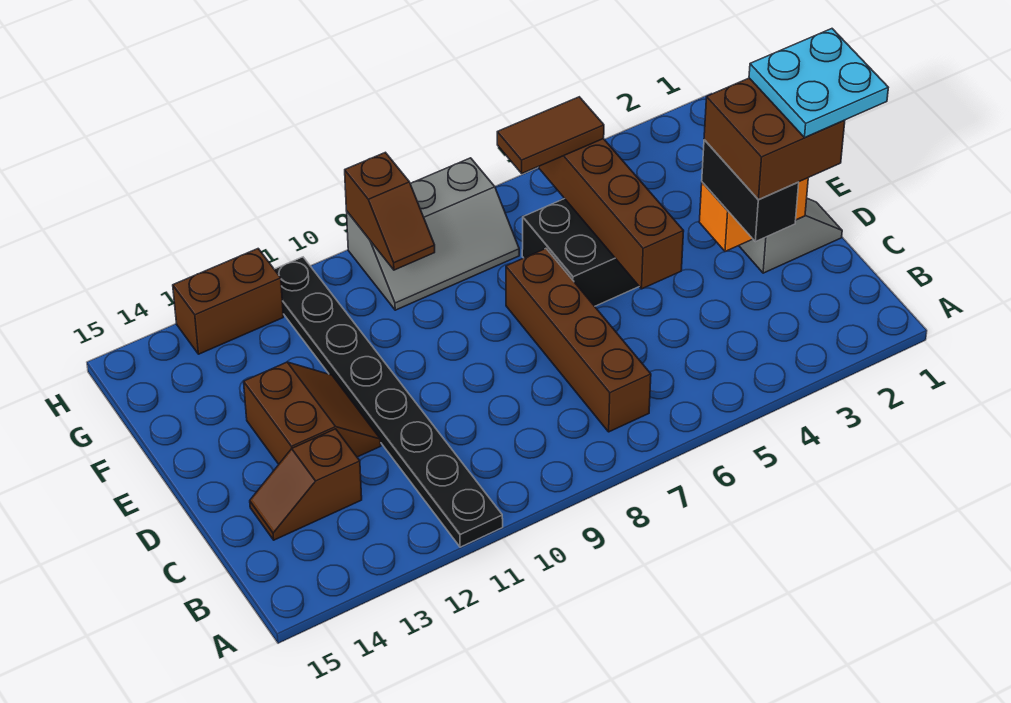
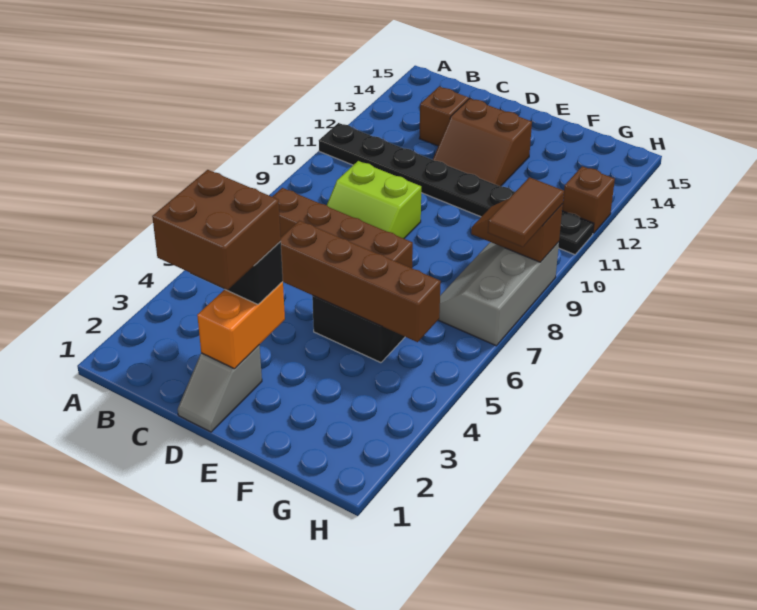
cyan 2x2 plate [749,29,888,137] -> none
none -> lime 2x2 slope [327,161,421,239]
brown 1x2 tile [497,97,604,173] -> brown 1x2 tile moved to [488,177,564,247]
brown 1x2 brick [173,249,283,354] -> brown 1x1 brick [562,166,615,234]

